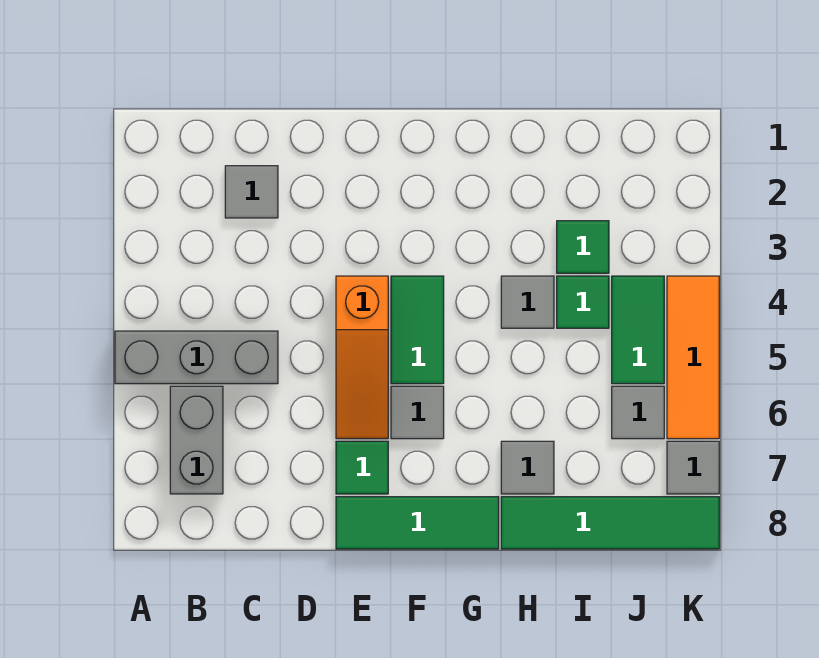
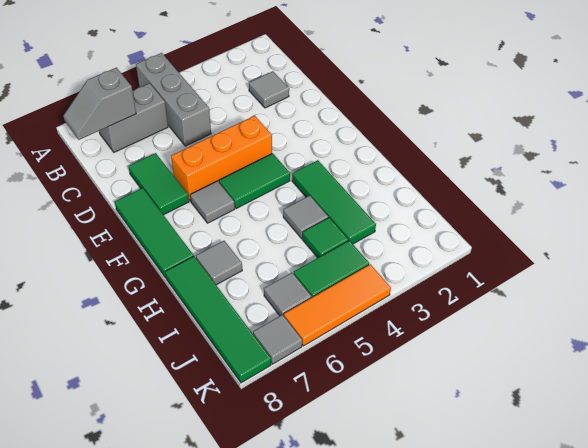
none -> grey 1x2 slope [63,68,136,140]
orange 1x3 slope [336,276,388,439] -> orange 1x3 brick [171,116,272,201]
green 1x1 tile [336,441,388,494] -> green 1x2 tile [129,153,189,215]
green 1x1 tile [557,221,609,273] -> green 1x3 tile [292,160,376,244]

